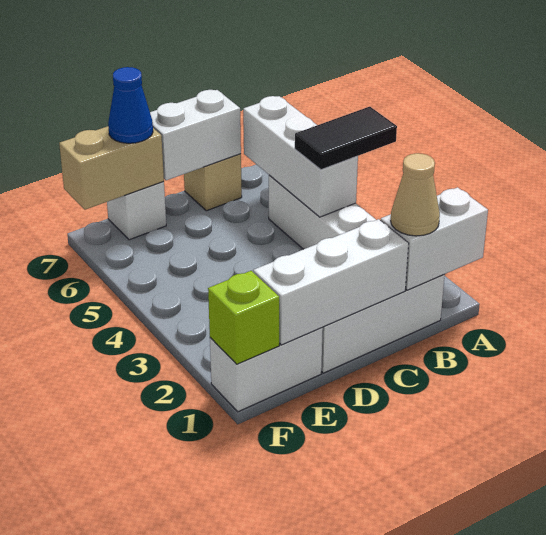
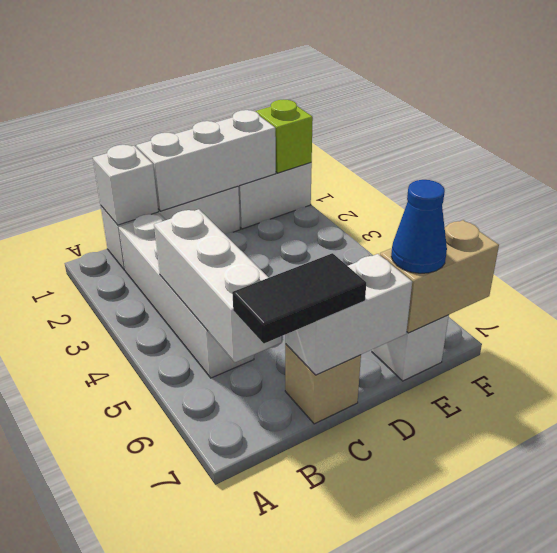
white 1x2 brick [381,187,488,290] -> white 1x1 brick [93,145,158,225]
black 1x2 tile [295,107,397,170] -> black 1x2 tile moved to [232,253,366,343]
tan 1x1 cone [391,153,440,236] -> none

